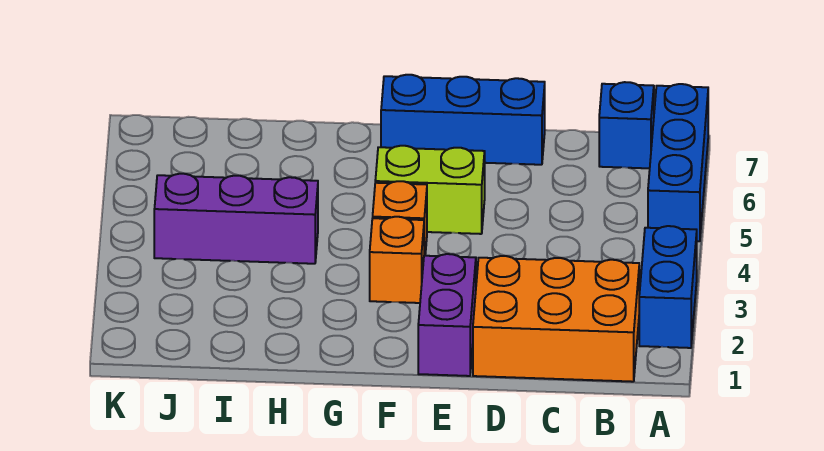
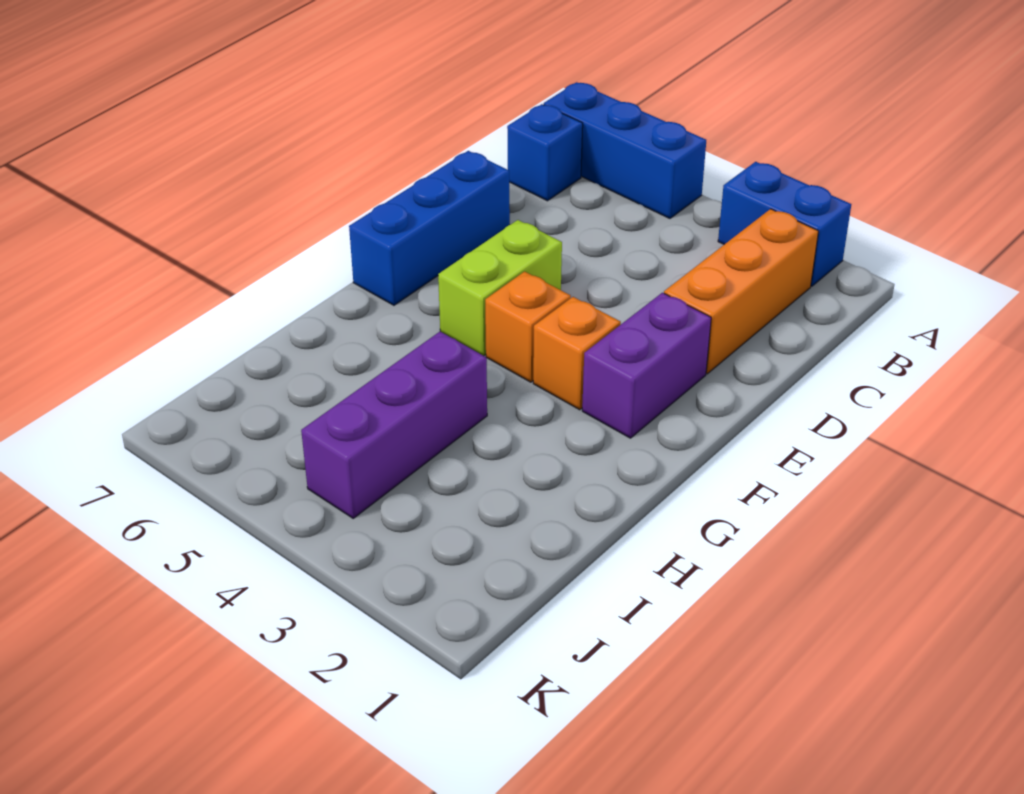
orange 2x3 brick [473,256,639,382] -> orange 1x3 brick [664,209,818,374]
purple 1x2 brick [418,254,476,376] -> purple 1x2 brick turned to [582,293,711,438]

